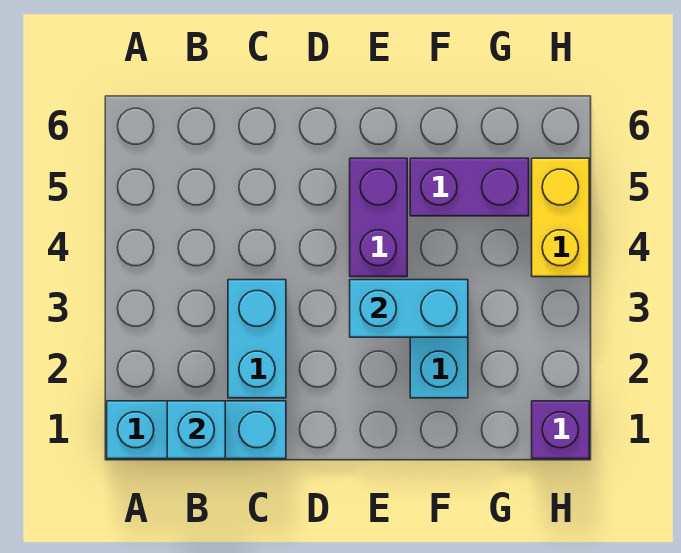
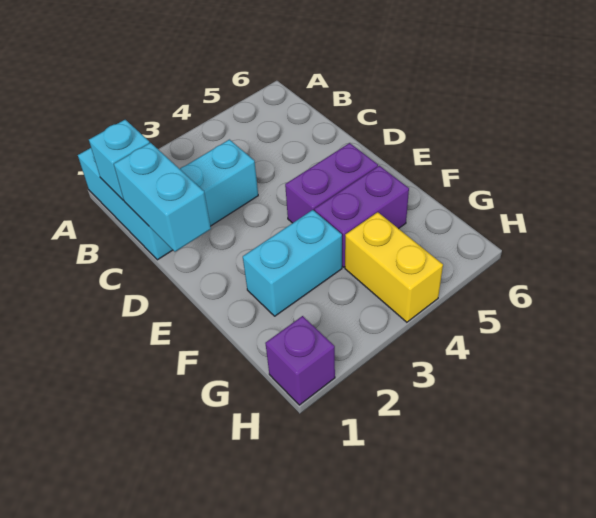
cyan 1x2 brick [350,280,468,337] -> cyan 1x2 brick moved to [114,143,211,252]
purple 1x2 brick [410,158,529,216] -> purple 1x2 brick turned to [315,166,409,267]
yellow 1x2 brick [532,158,589,277] -> yellow 1x2 brick turned to [345,212,443,322]

